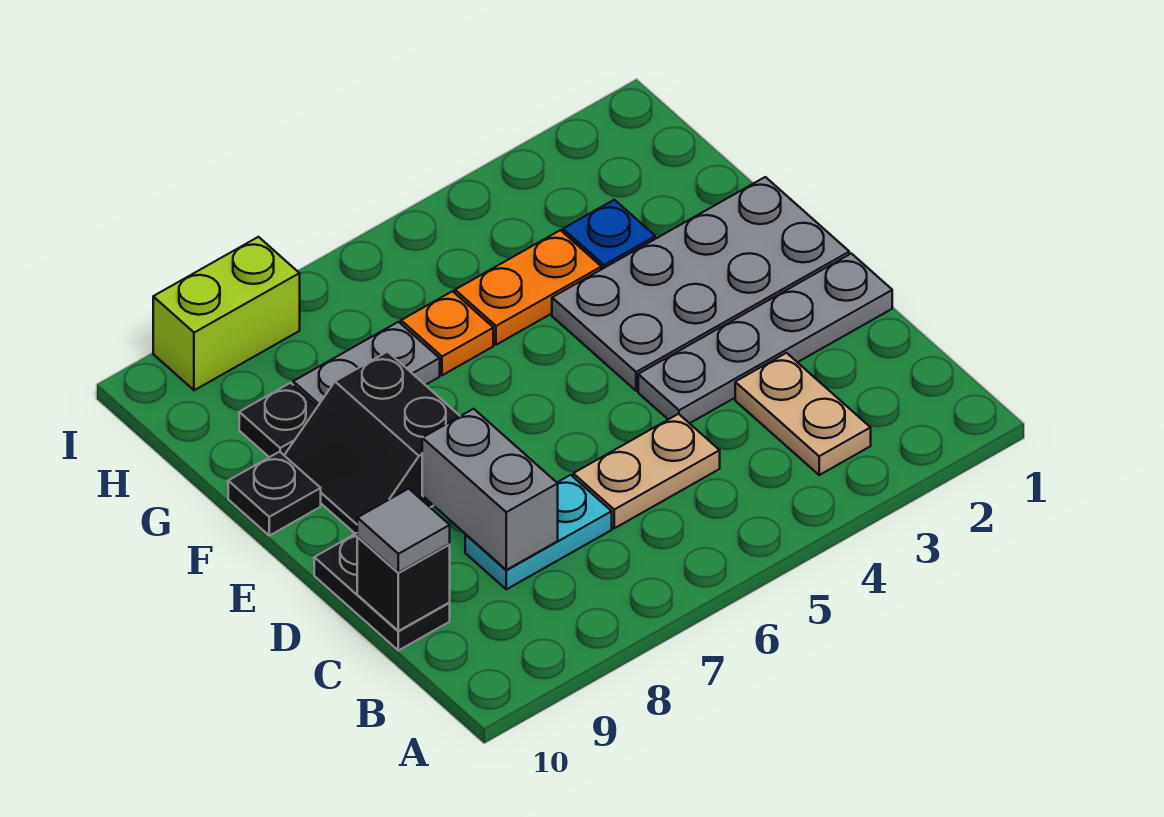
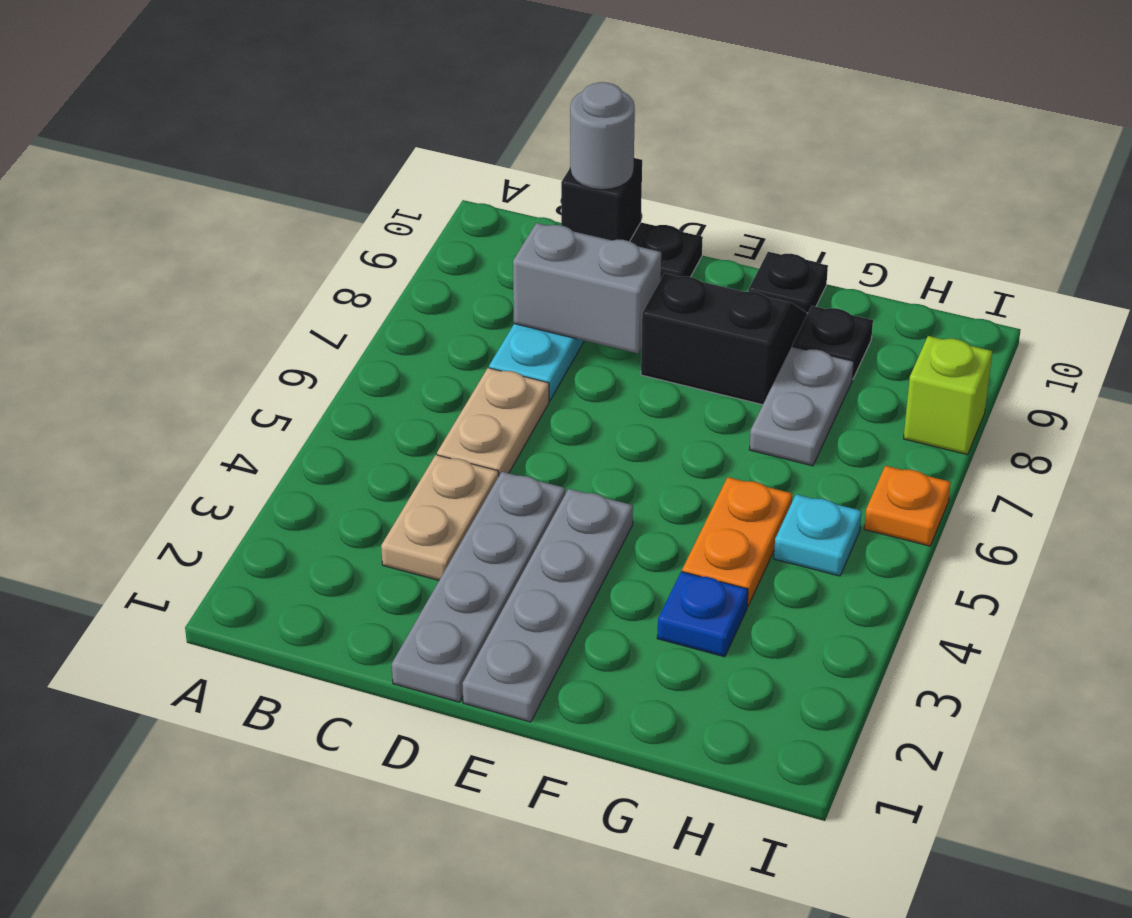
tan 1x2 plate [735,353,871,475] -> tan 1x2 plate turned to [381,455,499,580]
grey 1x1 tile [357,489,450,573] -> grey 1x1 round brick [570,82,635,190]
grey 2x4 plate [552,177,849,391] -> grey 1x4 plate [462,489,633,722]
orange 1x1 plate [401,291,493,375] -> orange 1x1 plate moved to [864,466,951,546]
none -> cyan 1x1 plate [774,494,862,576]
lime 1x2 brick [153,237,300,390] -> lime 1x1 brick [903,336,992,455]

